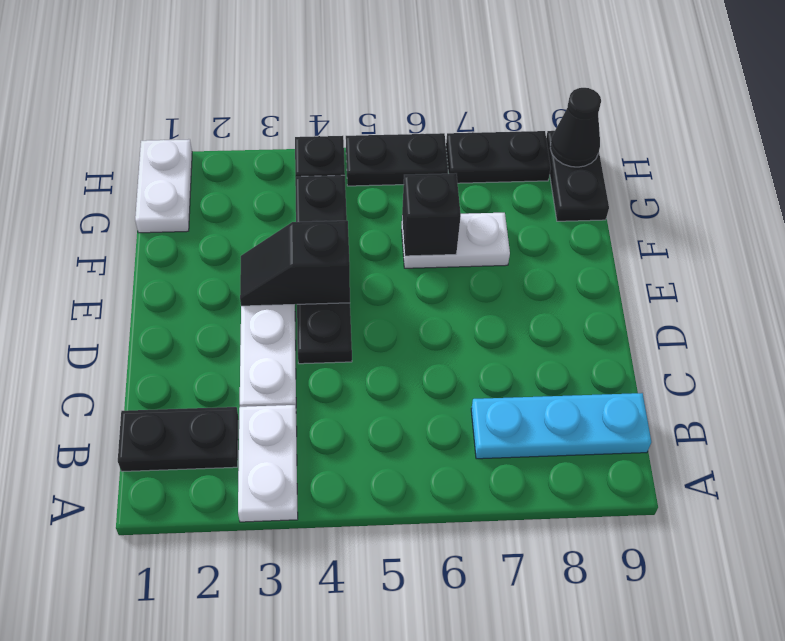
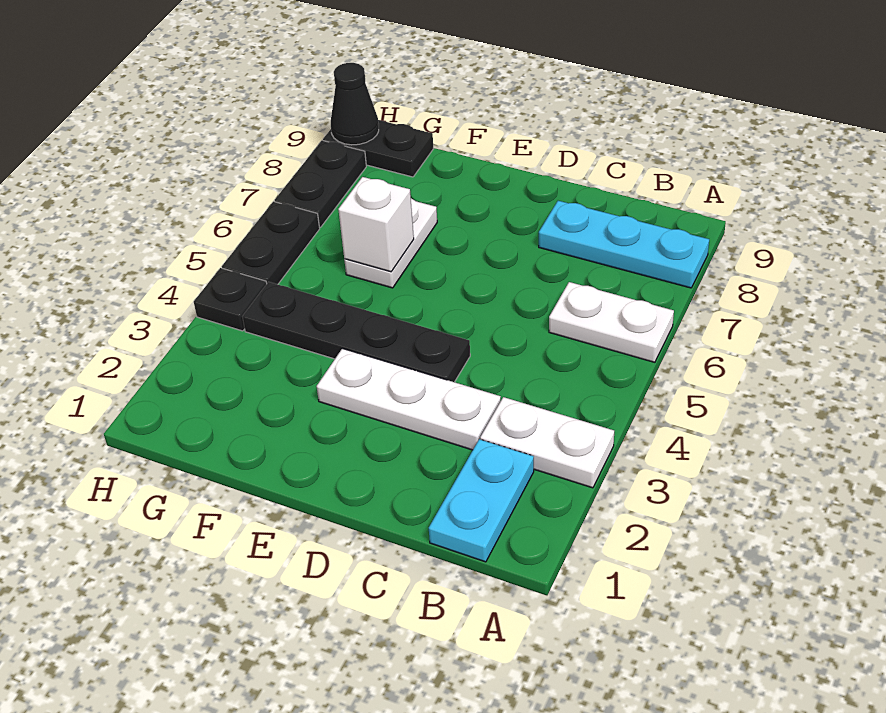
black 1x2 plate [118,407,238,472] -> cyan 1x2 plate [429,439,534,562]
cyan 1x3 plate [471,393,651,459] -> cyan 1x3 plate turned to [539,201,709,288]
black 1x2 slope [240,221,350,306] -> none
black 1x1 brick [402,173,461,256] -> white 1x1 brick [338,177,414,272]
white 1x2 plate [135,139,192,233] -> white 1x2 plate moved to [549,282,674,362]

